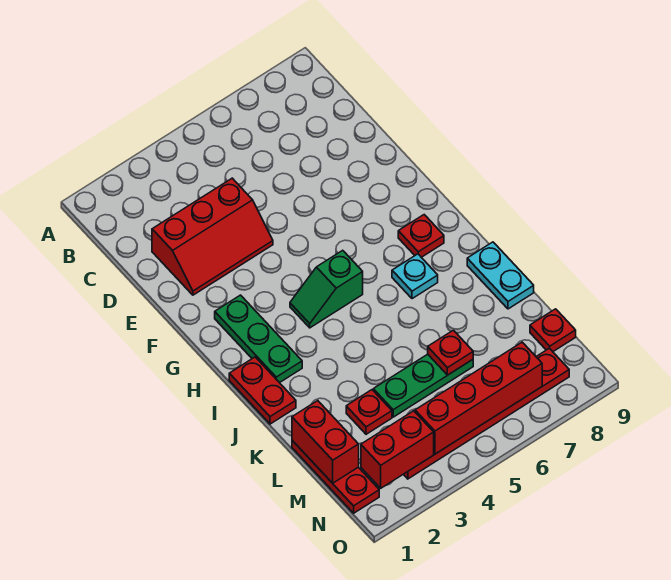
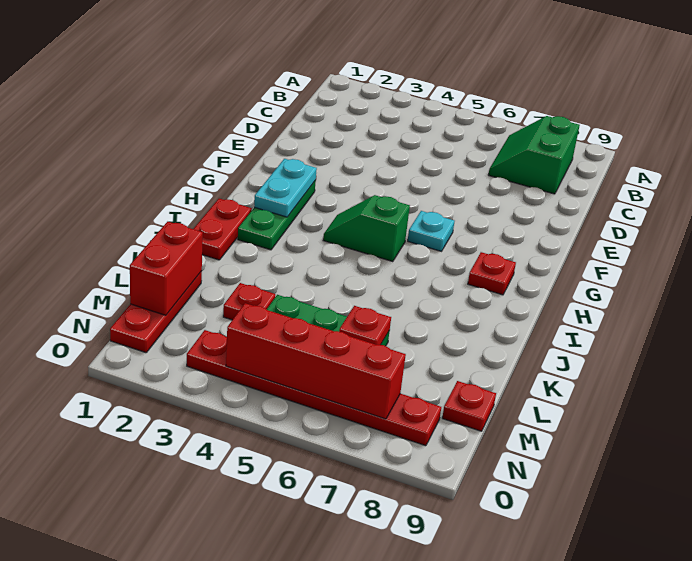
none -> green 2x2 slope [488,116,580,194]
red 2x3 slope [152,178,273,295] -> none
cyan 1x1 plate [392,254,438,299] -> cyan 1x1 plate moved to [408,211,455,251]
cyan 1x2 plate [467,242,534,309] -> cyan 1x2 plate moved to [254,159,317,217]
red 1x2 brick [361,411,434,488] -> none

